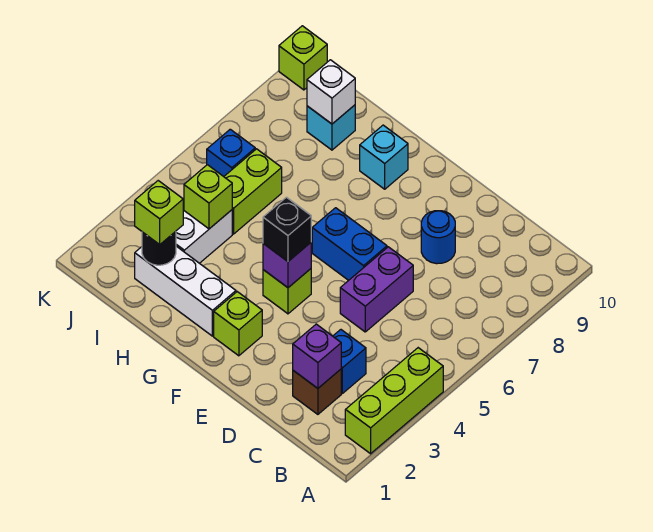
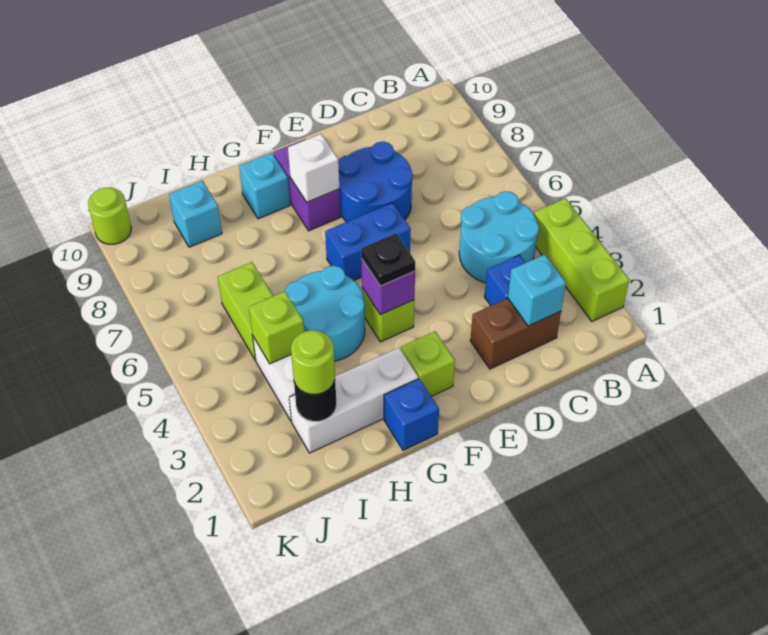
none -> cyan 2x2 round brick [459,191,539,283]
brown 1x1 brick [293,369,341,414] -> brown 1x2 brick [470,298,561,369]
purple 1x1 brick [293,324,341,388] -> cyan 1x1 brick [508,255,566,326]
purple 1x2 brick [340,247,413,332] -> purple 1x2 brick moved to [273,139,341,231]
blue 1x1 round brick [421,211,455,264] -> blue 2x2 round brick [338,142,412,222]
black 1x1 brick [263,197,311,261] -> black 1x1 plate [361,233,415,286]
none -> cyan 2x2 round brick [285,266,365,361]
lime 1x1 brick [135,181,183,244] -> lime 1x1 round brick [291,330,335,394]
white 1x1 brick [307,60,355,124] -> white 1x1 brick moved to [288,134,339,202]
blue 1x1 brick [207,129,255,177] -> blue 1x1 brick moved to [384,379,439,450]
lime 1x1 brick [279,26,327,90] -> lime 1x1 round brick [88,188,131,244]

